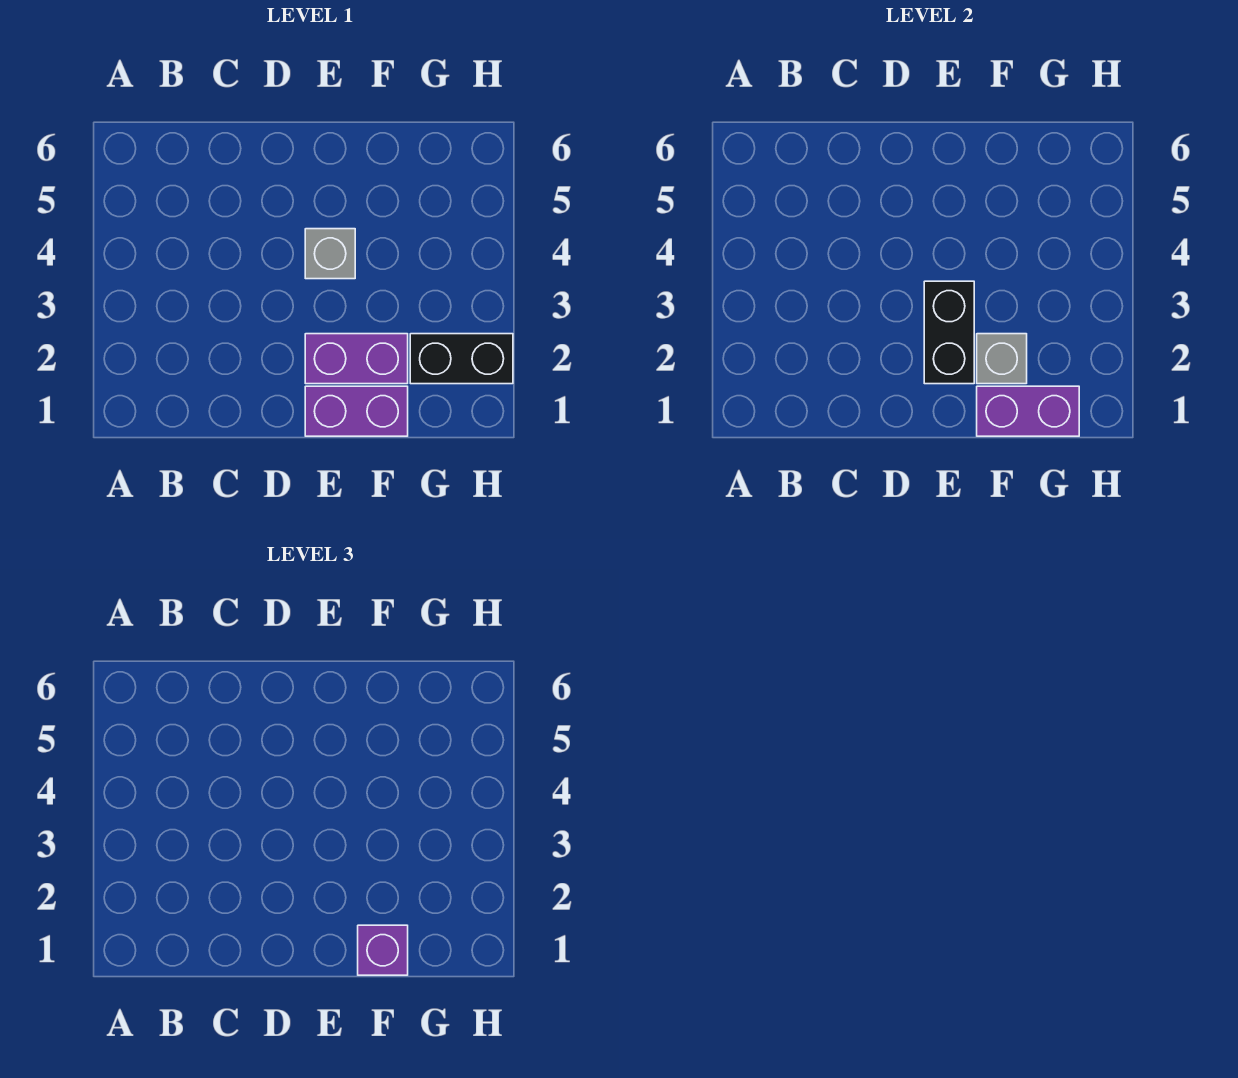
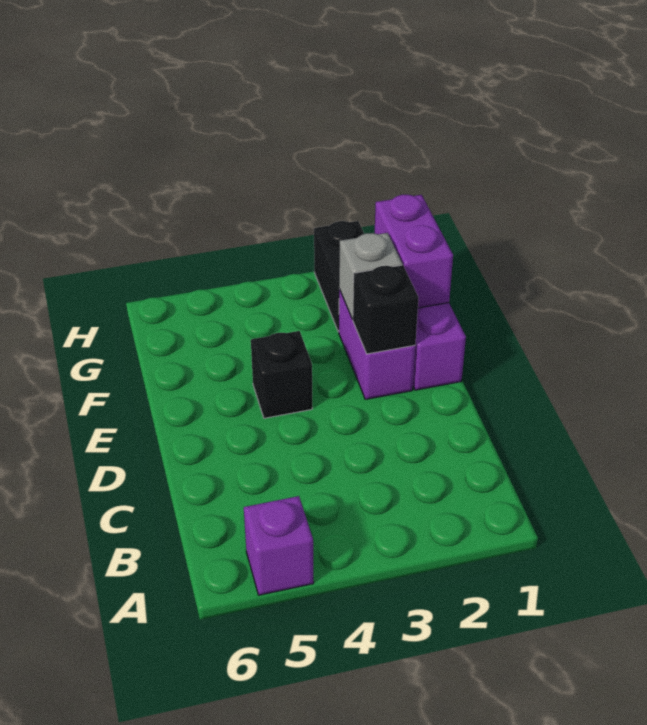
black 1x2 brick [924,281,974,384] -> black 1x1 brick [353,265,418,354]
grey 1x1 brick [305,229,355,279] -> black 1x1 brick [251,331,312,418]
purple 1x1 brick [358,925,408,975] -> purple 1x1 brick moved to [244,496,314,595]

